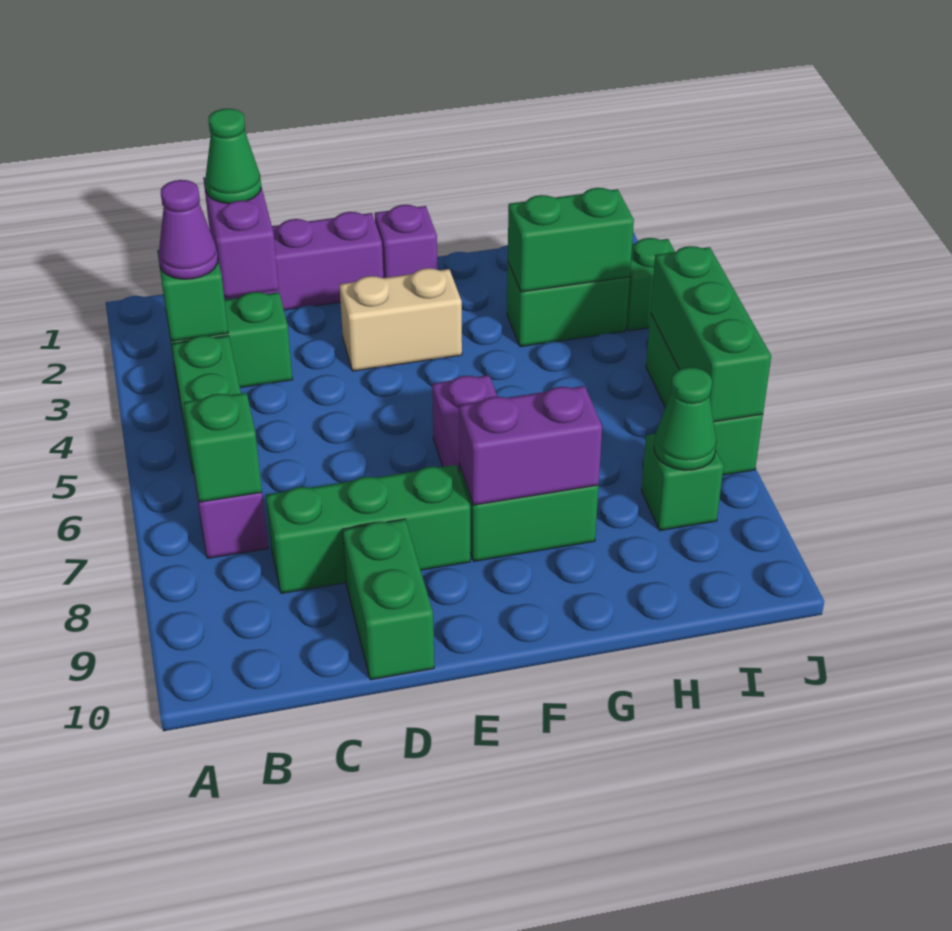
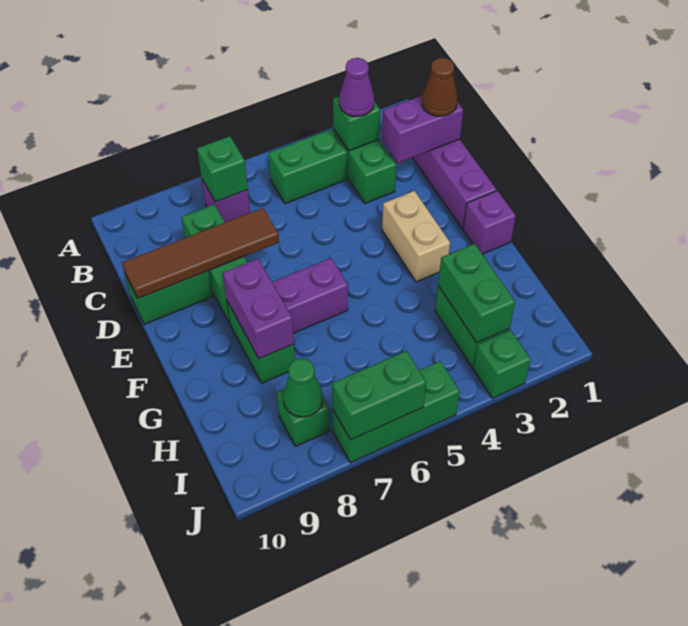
green 1x1 cone [205,109,261,204] -> brown 1x1 cone [422,58,457,116]
none -> brown 1x4 tile [122,208,279,298]
green 1x3 brick [650,246,771,422] -> green 1x2 brick [332,351,426,440]

